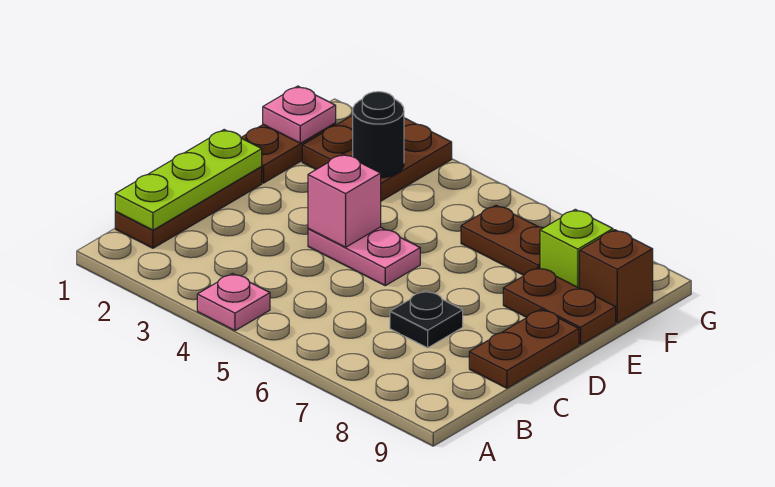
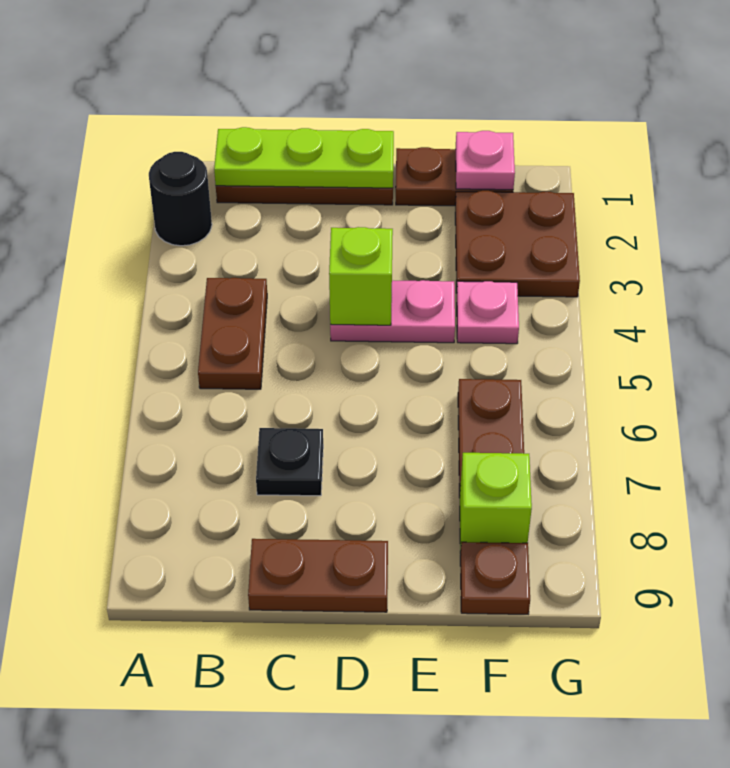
pink 1x1 plate [197,273,270,331] -> pink 1x1 plate moved to [457,281,519,344]
pink 1x2 plate [308,227,420,286] -> pink 1x2 plate turned to [330,280,455,343]
pink 1x1 brick [308,154,381,247] -> lime 1x1 brick [329,227,393,325]
brown 1x2 plate [503,267,616,345] -> brown 1x2 plate moved to [198,278,267,389]
black 1x1 round brick [353,92,404,178] -> black 1x1 round brick moved to [149,152,212,246]
brown 1x1 brick [580,230,653,323] -> brown 1x1 plate [460,542,530,614]

